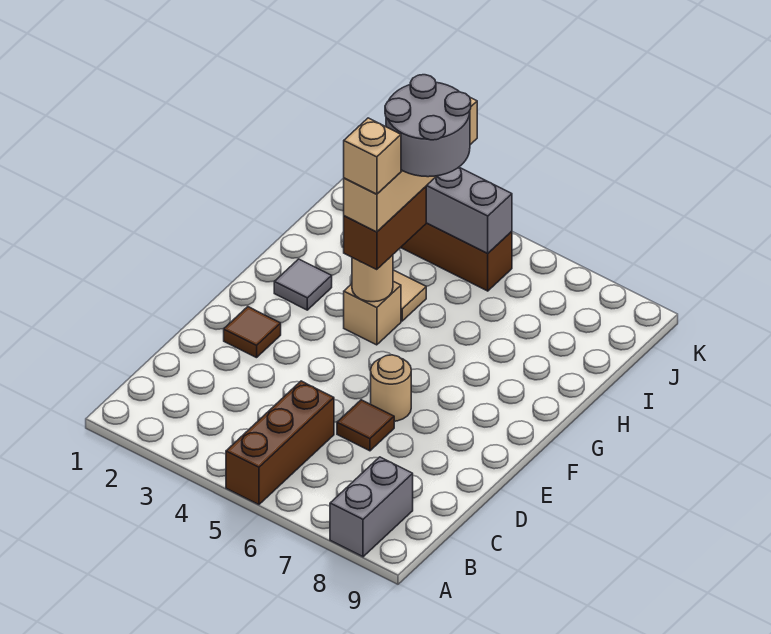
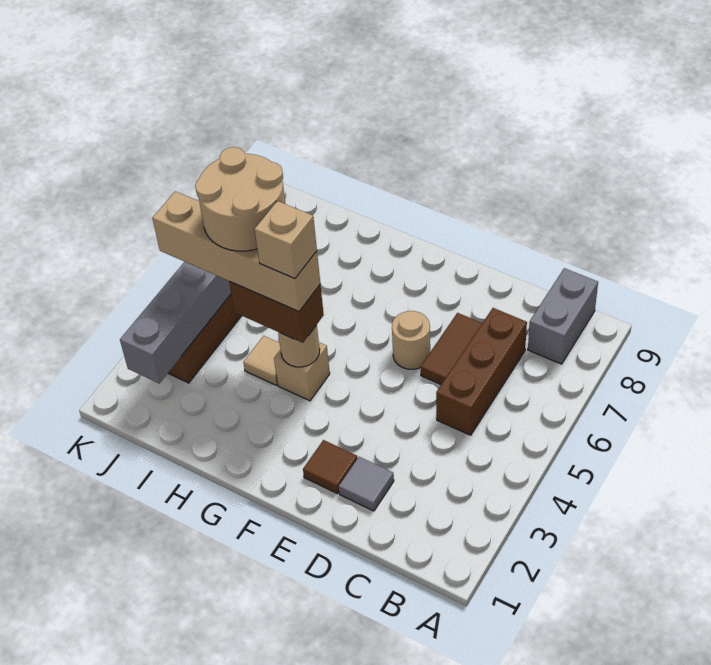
brown 1x3 brick [226,381,334,505] -> brown 1x3 brick turned to [436,308,527,435]
grey 1x2 brick [330,457,413,557] -> grey 1x2 brick turned to [528,268,598,364]
brown 1x1 tile [337,400,394,451] -> brown 1x2 tile [420,313,482,384]
grey 1x1 tile [274,259,332,310] -> grey 1x1 tile moved to [339,457,394,511]
grey 2x2 round brick [385,75,471,177] -> tan 2x2 round brick [195,147,285,251]

